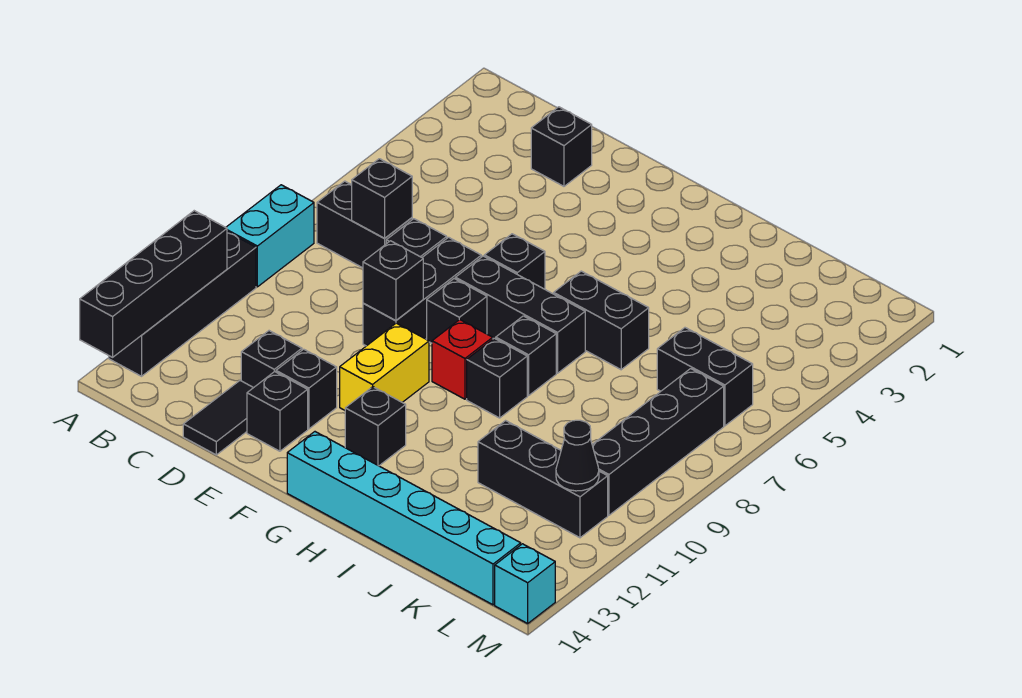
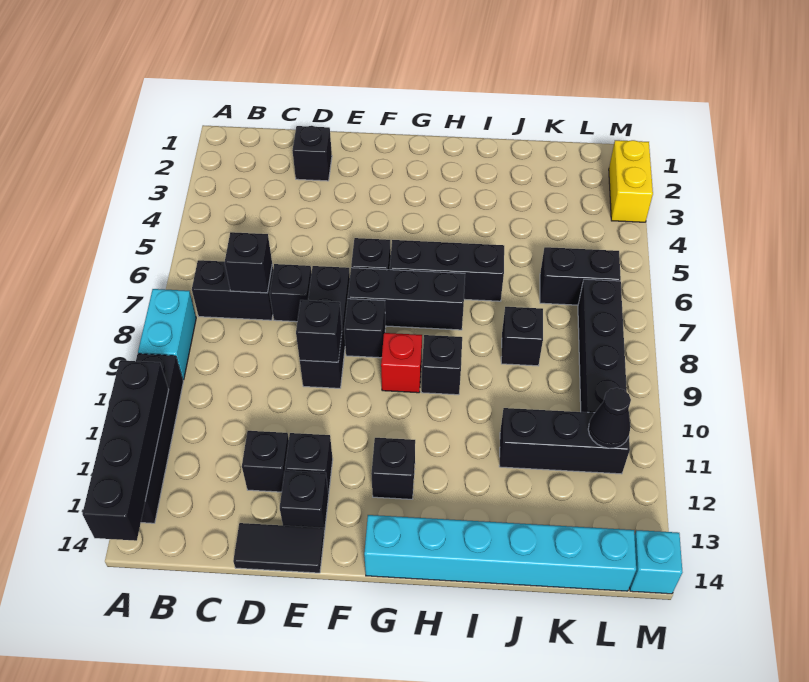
black 1x2 tile [183,380,253,455] -> black 1x2 tile turned to [233,523,324,573]
yellow 1x2 brick [340,323,429,410] -> yellow 1x2 brick moved to [609,140,653,222]
black 1x2 brick [554,271,649,370] -> black 1x3 brick [390,240,504,301]
black 1x1 brick [496,316,556,396] -> black 1x1 brick moved to [501,307,543,366]

